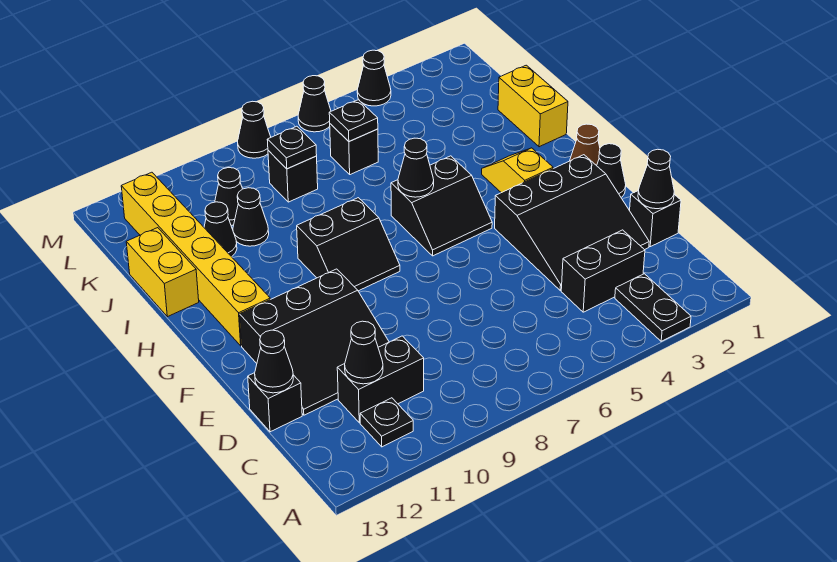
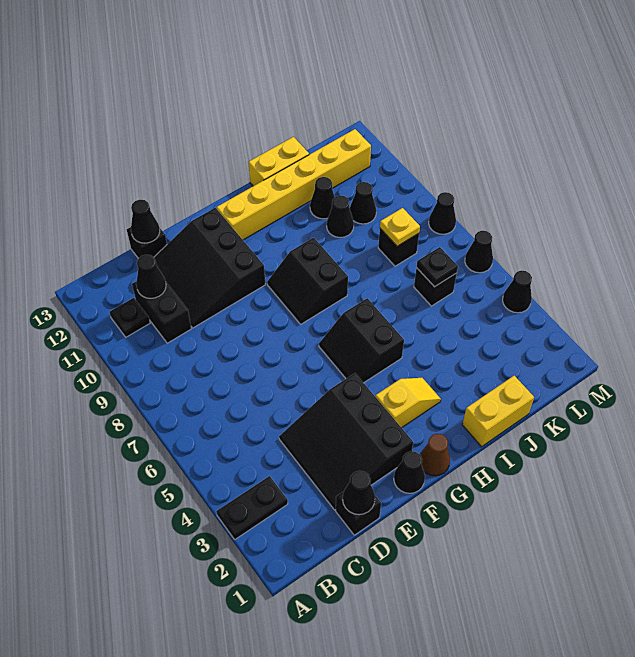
black 1x2 brick [561,230,645,312] -> none
black 1x1 cone [398,138,434,197] -> none
black 1x1 plate [267,126,317,169] -> yellow 1x1 plate [380,208,420,246]

